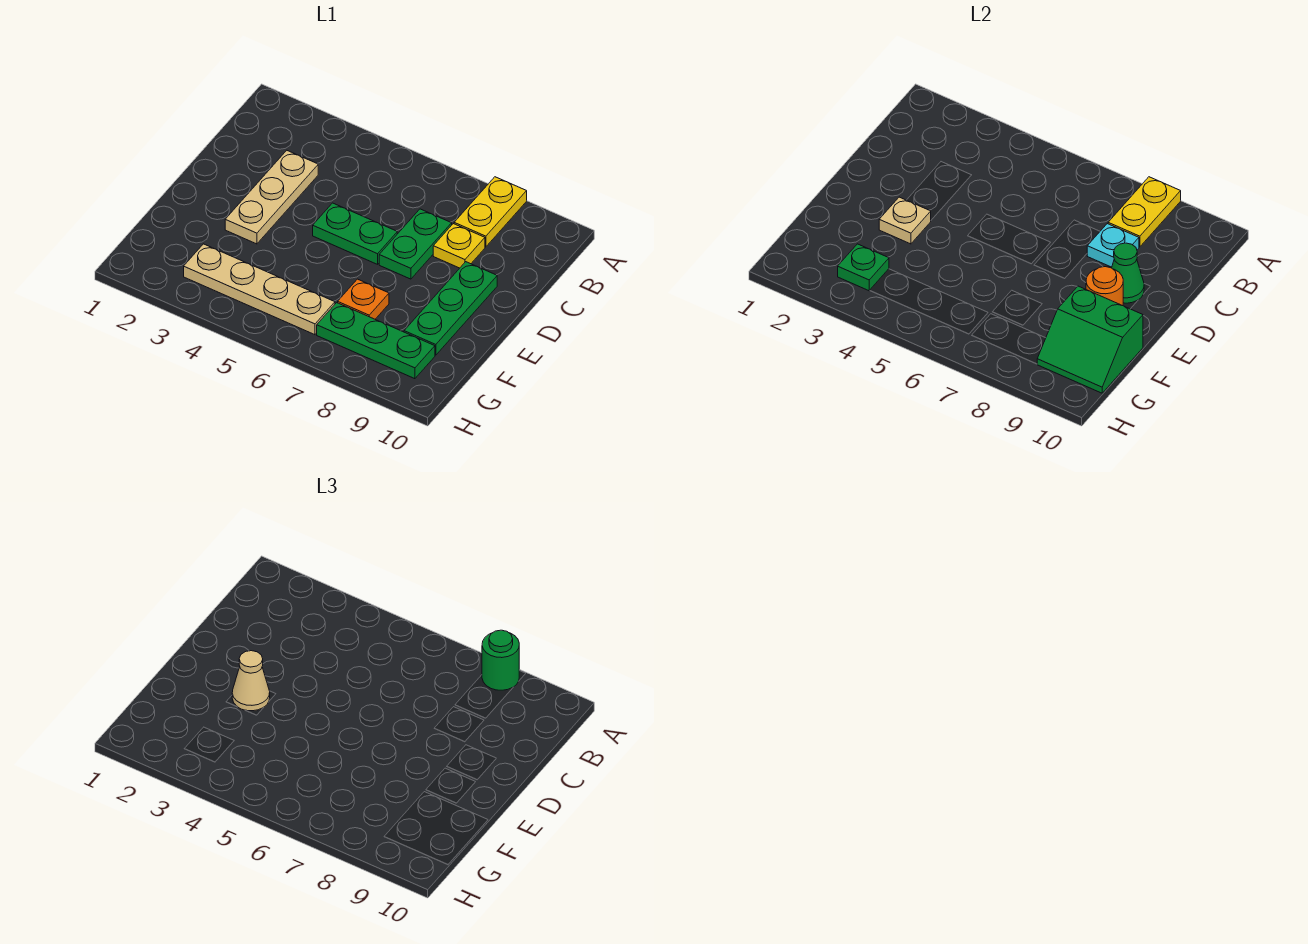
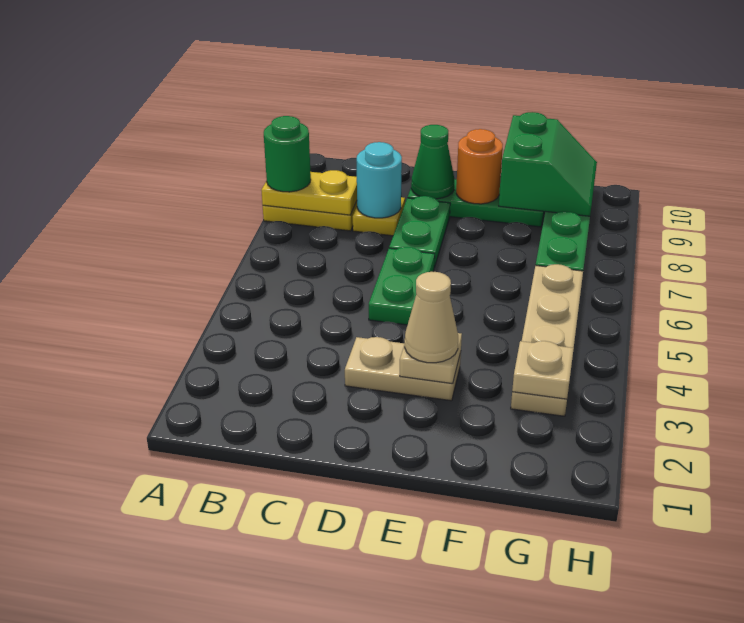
tan 1x3 plate [225,151,318,244] -> tan 1x2 plate [345,337,461,401]
green 1x2 plate [379,209,452,279] -> green 1x2 plate turned to [389,196,450,268]
cyan 1x1 plate [1087,224,1139,267] -> cyan 1x1 round brick [357,142,402,218]
orange 1x1 plate [338,279,389,319] -> none
green 1x1 plate [838,244,889,291] -> tan 1x1 plate [512,341,574,399]

